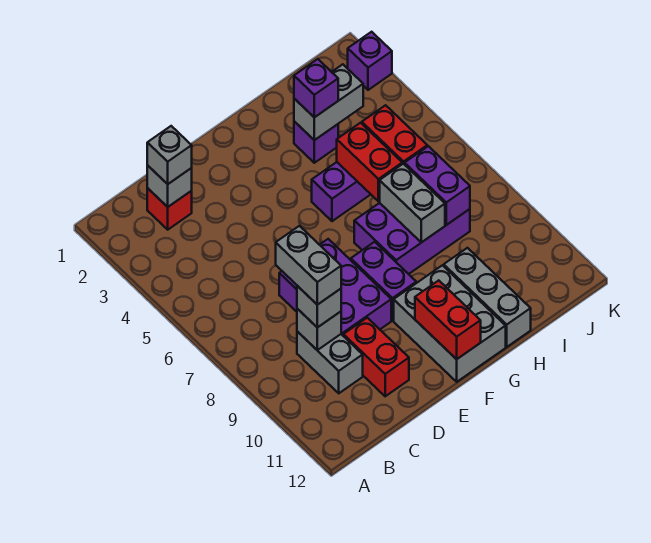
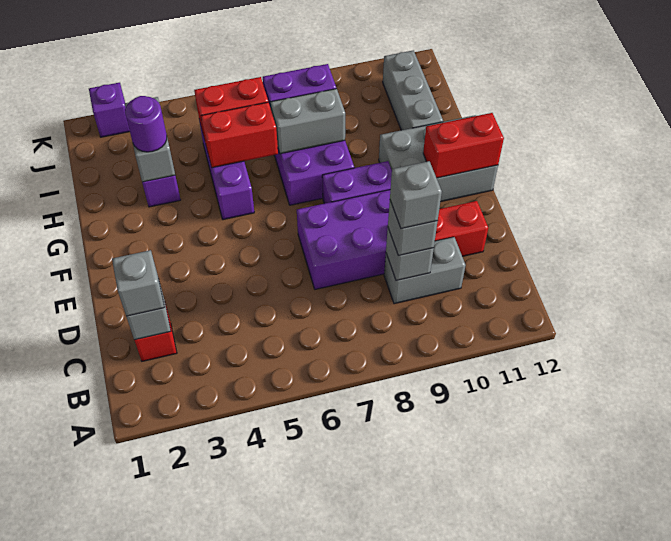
grey 1x2 brick [276,226,341,305] -> grey 1x1 brick [390,161,442,229]
purple 1x1 brick [294,59,338,117] -> purple 1x1 round brick [125,96,167,152]
grey 1x3 brick [444,248,531,347] -> grey 1x3 brick turned to [383,50,443,130]

